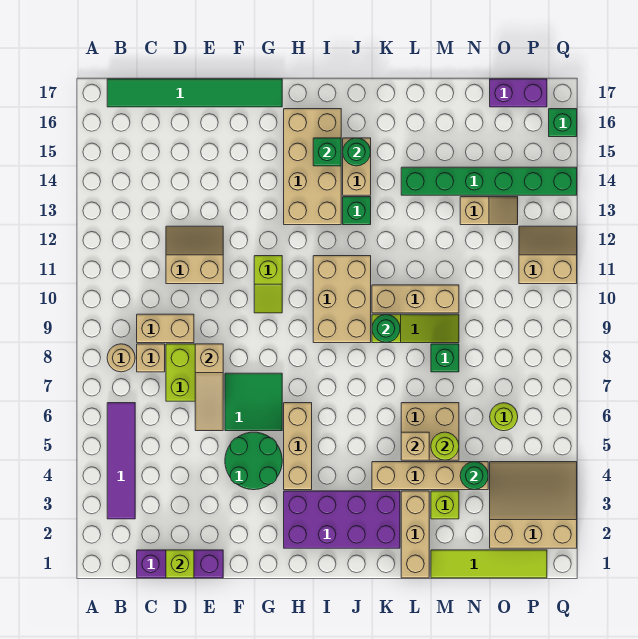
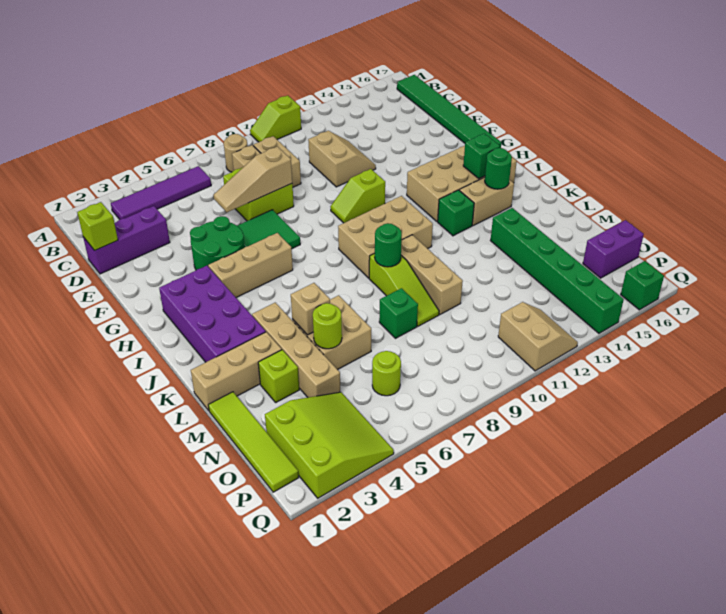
none -> lime 1x2 slope [250,96,301,142]
purple 1x3 brick [137,550,223,578] -> purple 1x3 brick turned to [83,206,170,274]
green 1x1 round brick [460,462,488,490] -> none
tan 1x2 slope [460,197,518,225] -> none
tan 3x3 slope [490,462,577,548] -> lime 3x3 slope [265,392,394,498]
purple 1x2 brick [490,79,547,107] -> purple 1x2 brick turned to [583,220,644,278]

